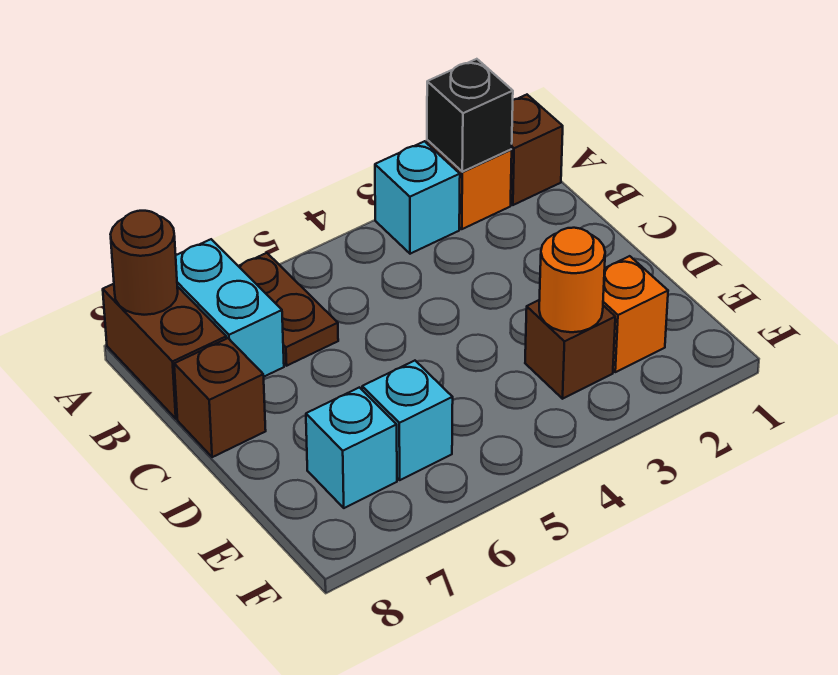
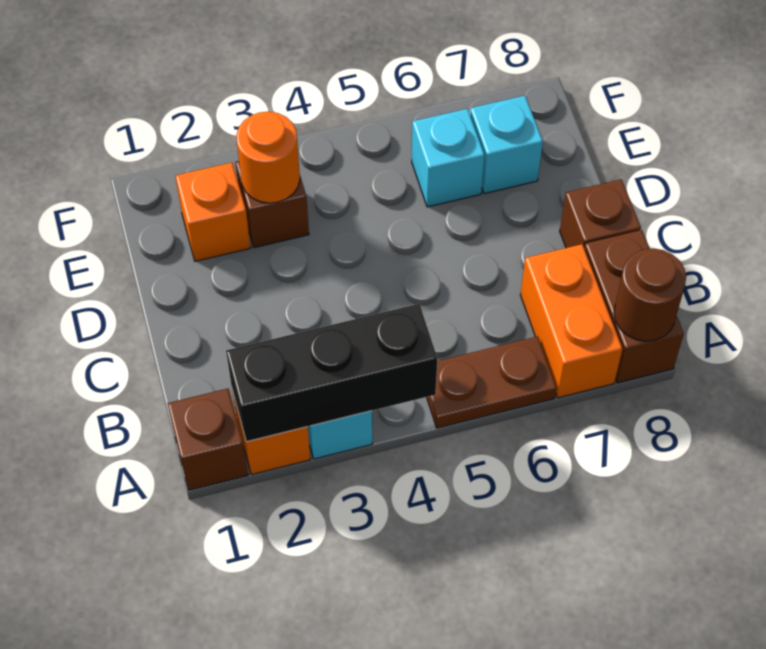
black 1x1 brick [427,59,513,172] -> black 1x3 brick [226,304,438,442]
brown 1x2 plate [239,253,338,366] -> brown 1x2 plate turned to [427,336,556,428]
cyan 1x2 brick [176,239,284,377] -> orange 1x2 brick [521,244,622,398]

